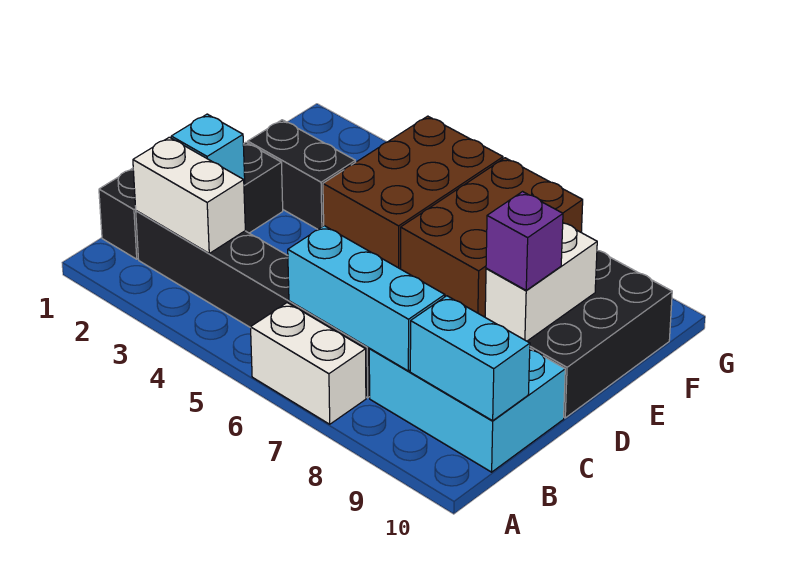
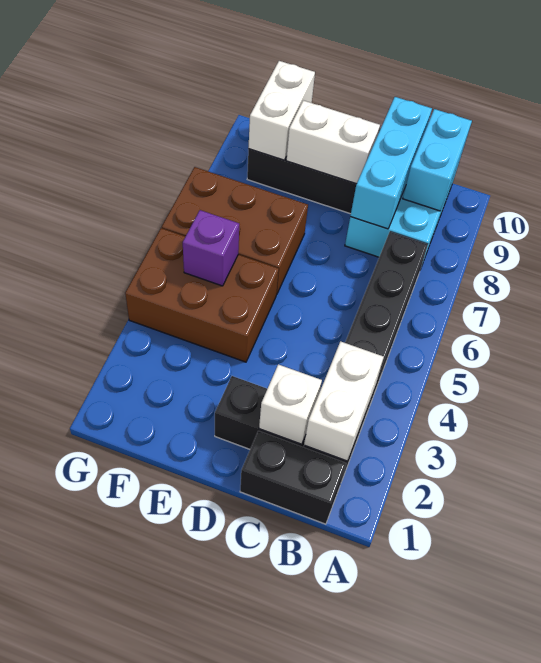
white 1x2 brick [251,303,366,424] -> white 1x2 brick moved to [248,61,315,160]
cyan 1x3 brick [288,226,445,371] -> cyan 1x3 brick moved to [350,97,432,229]
cyan 1x1 brick [171,114,245,185] -> white 1x1 brick [259,364,322,444]
purple 1x1 brick [486,192,563,290] -> purple 1x1 brick moved to [183,210,239,286]
black 1x2 brick [248,120,356,229] -> none

